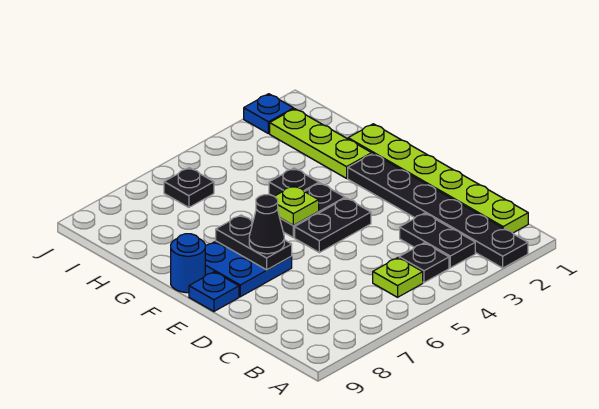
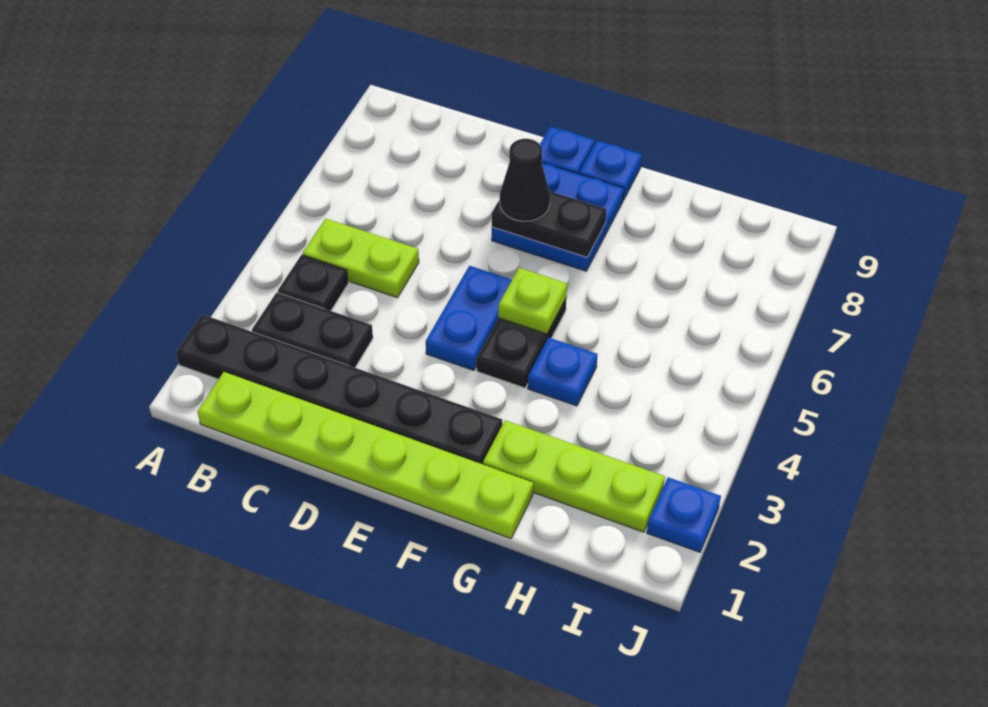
lime 1x1 plate [373,258,423,297] -> lime 1x2 plate [303,219,419,298]
black 1x2 plate [295,198,371,253] -> blue 1x2 plate [426,266,512,370]
blue 1x1 round brick [171,234,205,293] -> blue 1x1 plate [579,141,642,200]
black 1x1 plate [269,168,319,196] -> blue 1x1 plate [528,338,598,406]
black 1x1 plate [164,168,214,207] -> none

